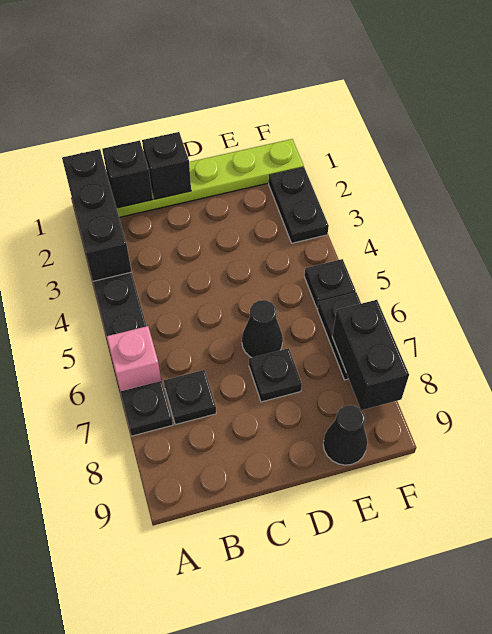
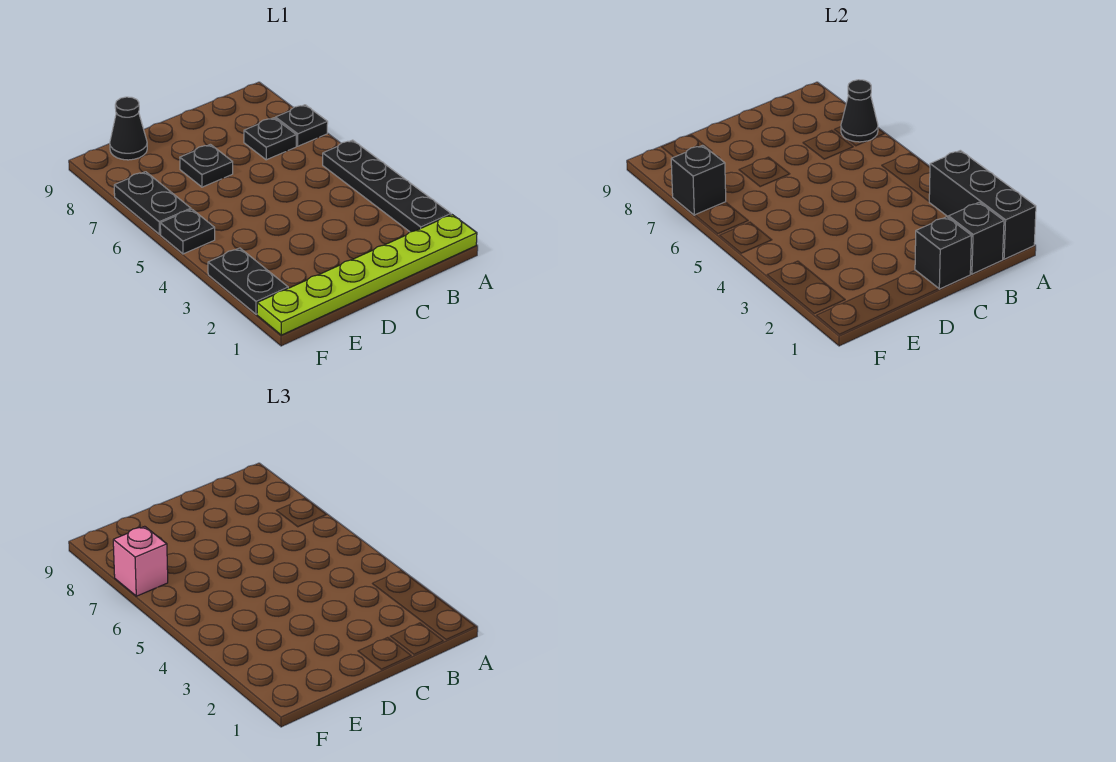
pink 1x1 brick [106,326,161,391] -> pink 1x1 brick moved to [113,526,168,596]
black 1x1 cone [242,300,283,358] -> black 1x1 cone moved to [841,80,878,142]
black 1x2 brick [332,300,409,410] -> black 1x1 brick [671,145,726,215]

